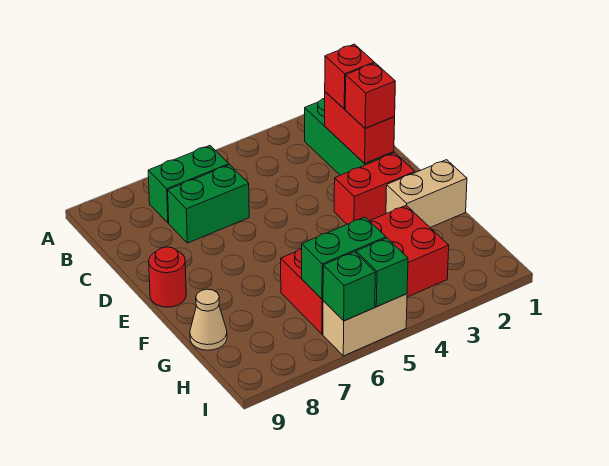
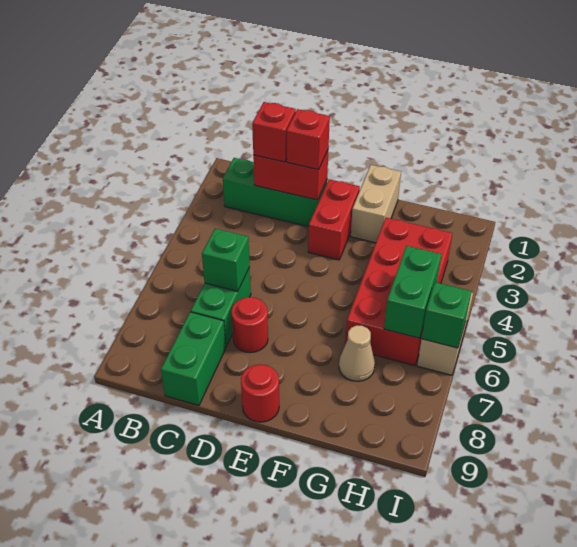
green 1x2 brick [148,146,229,223] -> green 1x2 brick moved to [161,312,226,405]
none -> red 1x1 round brick [231,297,268,353]
tan 1x1 cone [190,289,227,350] -> tan 1x1 cone moved to [339,325,375,381]
green 1x1 brick [356,238,408,307] -> green 1x1 brick moved to [202,229,250,292]

